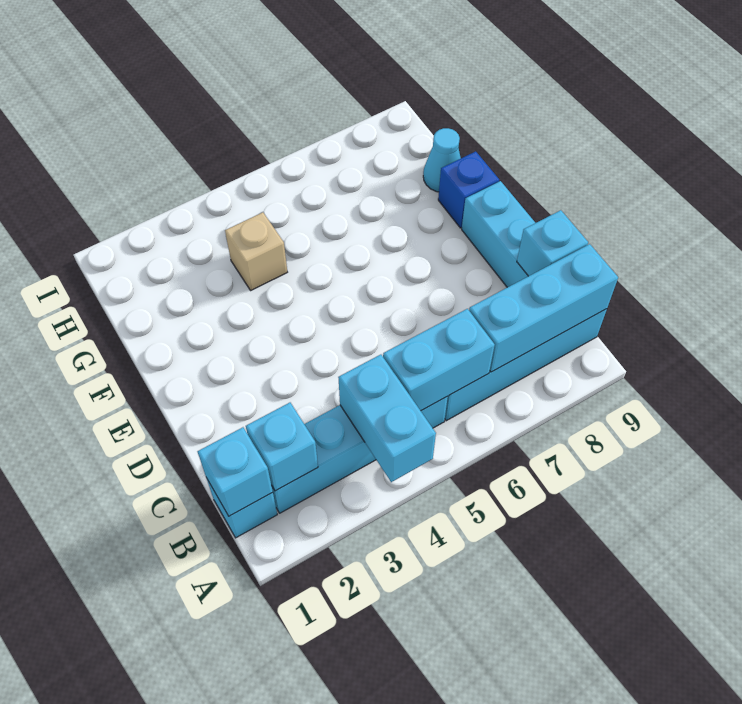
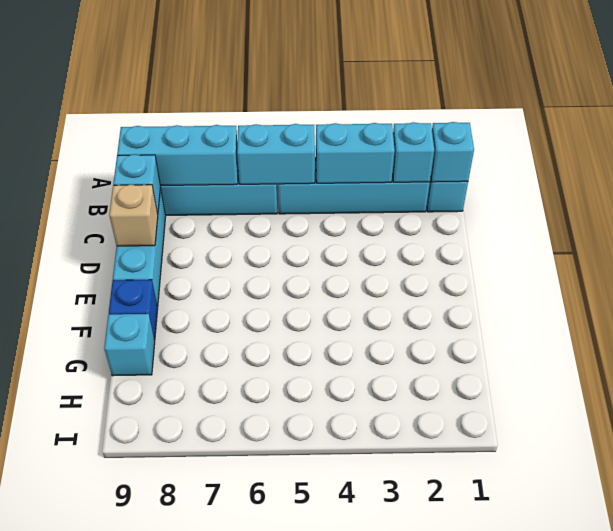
cyan 1x2 brick [338,355,436,482] -> cyan 1x2 brick turned to [316,123,395,183]
tan 1x1 brick [225,212,287,290] -> tan 1x1 brick moved to [109,185,158,246]
cyan 1x1 cone [423,128,461,192] -> cyan 1x1 brick [104,314,155,376]

